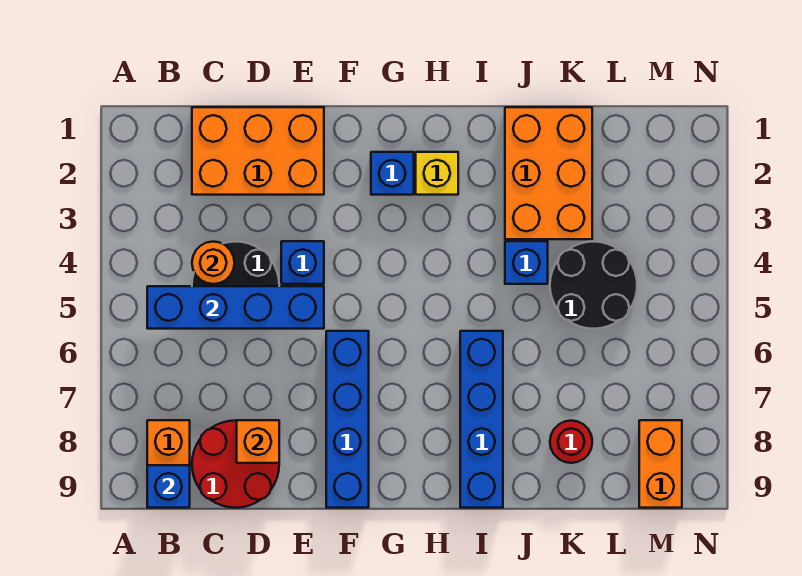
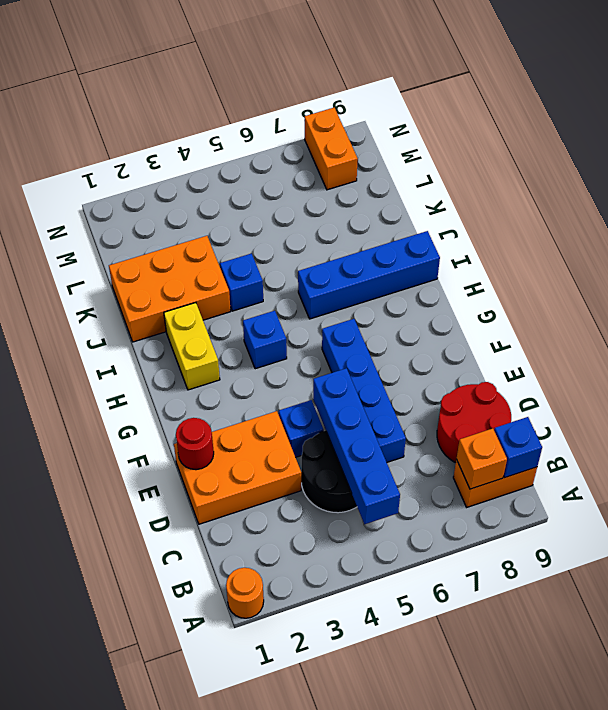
orange 2x3 brick [192,107,324,195] -> orange 2x3 brick turned to [174,411,301,524]
orange 1x1 round brick [192,242,235,284] -> orange 1x1 round brick moved to [226,568,264,618]
orange 1x1 brick [237,420,279,463] -> orange 1x1 brick moved to [457,429,507,489]
blue 1x4 brick [326,331,369,508] -> blue 1x4 brick turned to [322,319,406,462]
blue 1x1 brick [371,152,414,195] -> blue 1x1 brick moved to [243,311,287,369]
yellow 1x1 brick [416,152,458,195] -> yellow 1x2 brick [164,303,220,390]
black 2x2 round brick [550,242,637,329] -> none
red 1x1 round brick [550,421,592,463] -> red 1x1 round brick moved to [176,418,214,470]
orange 1x2 brick [639,420,682,508] -> orange 1x2 brick turned to [305,108,358,190]

